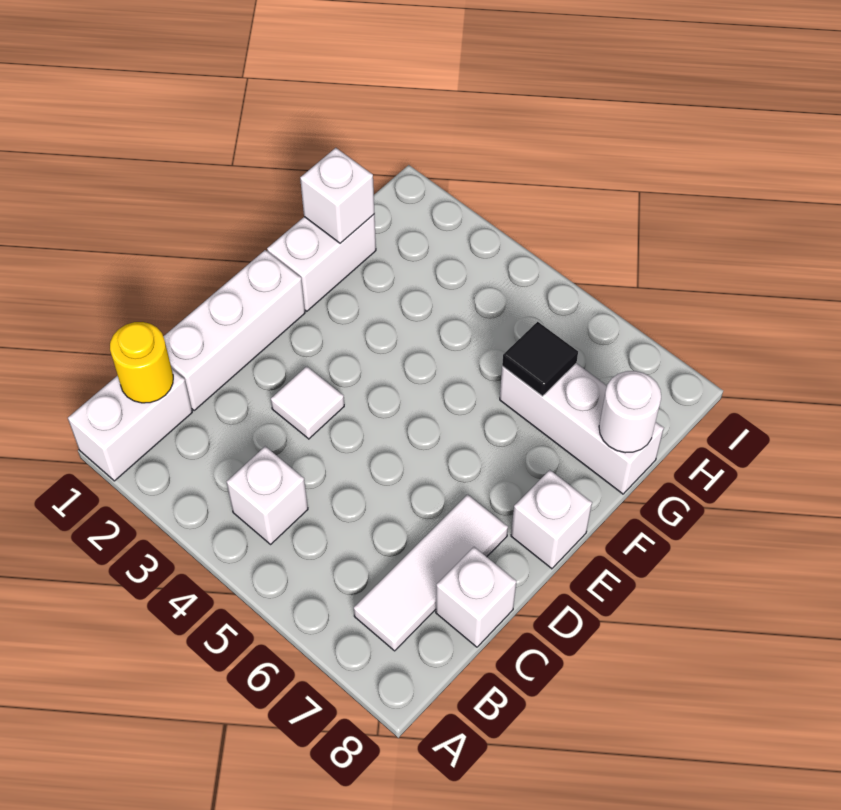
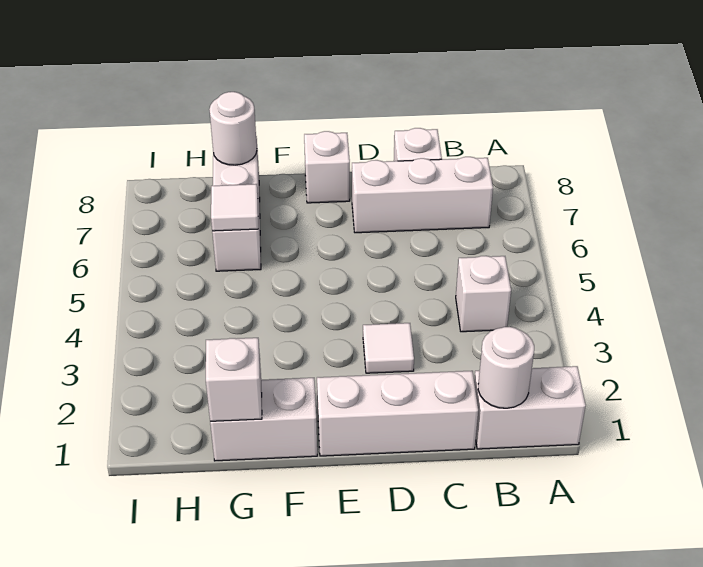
yellow 1x1 round brick [110,322,173,403] -> white 1x1 round brick [478,327,534,408]
white 1x3 tile [354,495,508,651] -> white 1x3 brick [352,157,493,233]
black 1x1 tile [502,322,578,396] -> white 1x1 tile [211,184,258,231]

